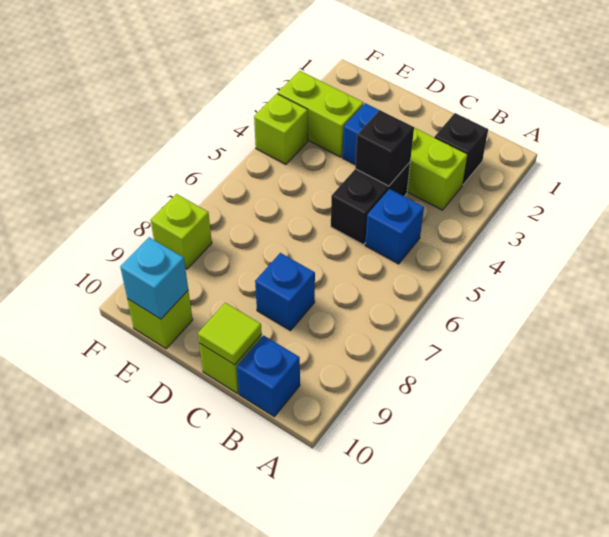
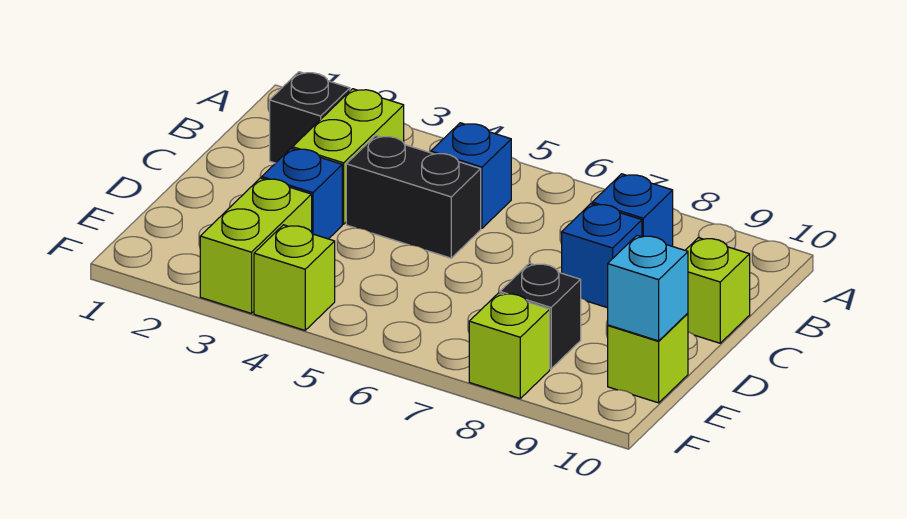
blue 1x1 brick [237,335,300,417] -> blue 1x1 brick moved to [592,174,673,246]
black 1x1 brick [355,110,414,186] -> black 1x1 brick moved to [500,263,581,369]
lime 1x1 tile [198,303,262,365] -> none

